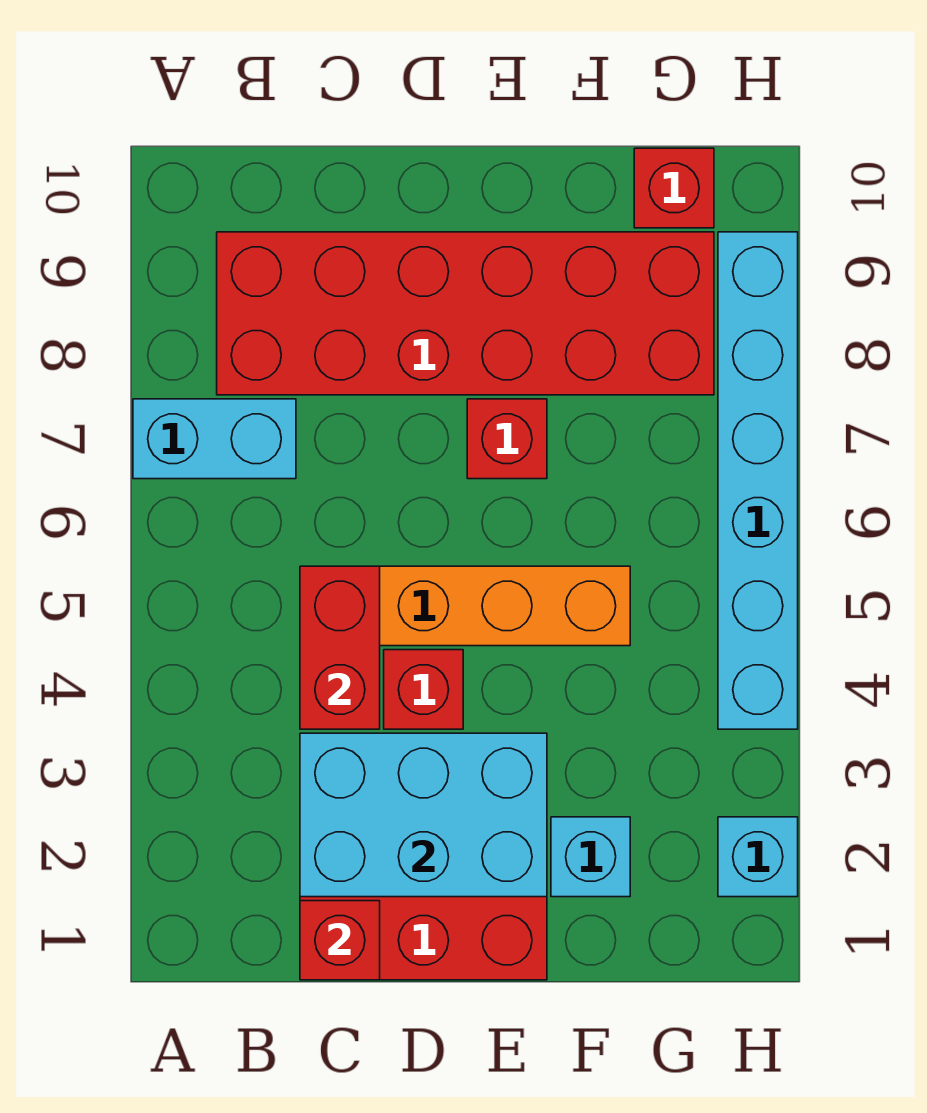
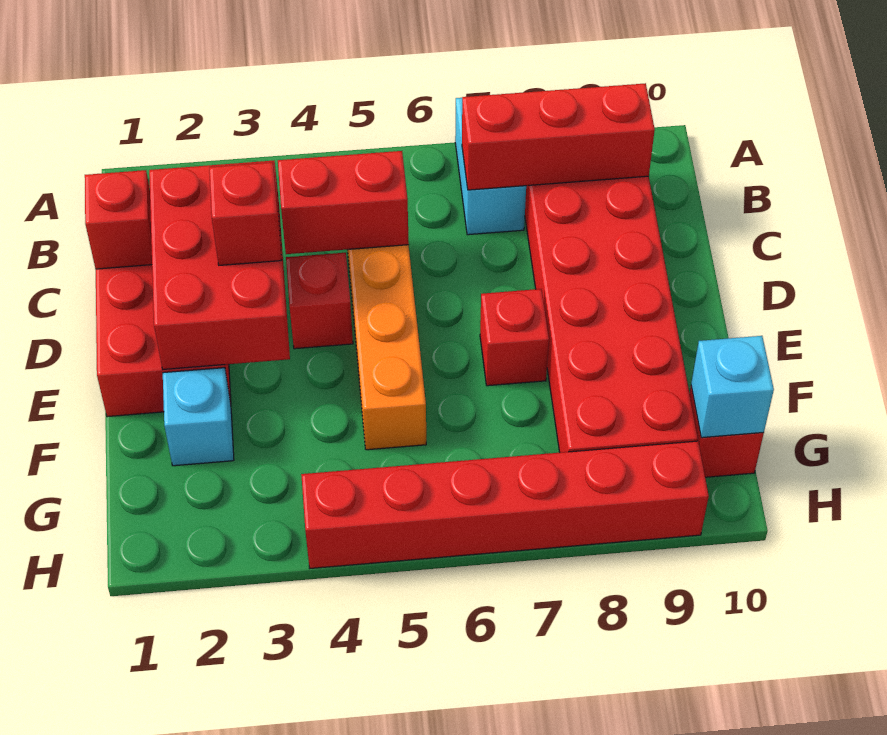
none -> red 1x3 brick [462,83,655,190]
cyan 2x3 brick [300,733,547,897] -> red 2x3 brick [149,161,290,369]
none -> red 1x1 brick [209,162,282,265]
cyan 1x1 brick [718,817,798,897] -> cyan 1x1 brick moved to [691,336,774,438]
cyan 1x6 brick [718,232,798,729] -> red 1x6 brick [301,441,709,568]

